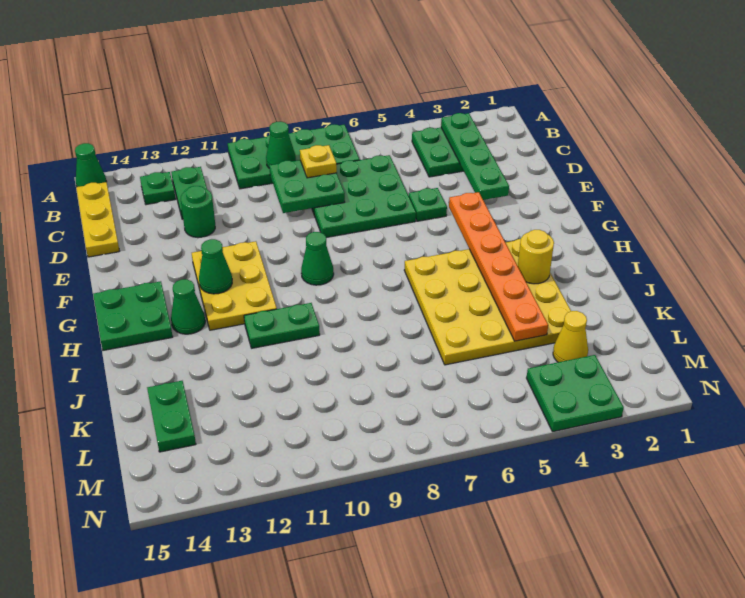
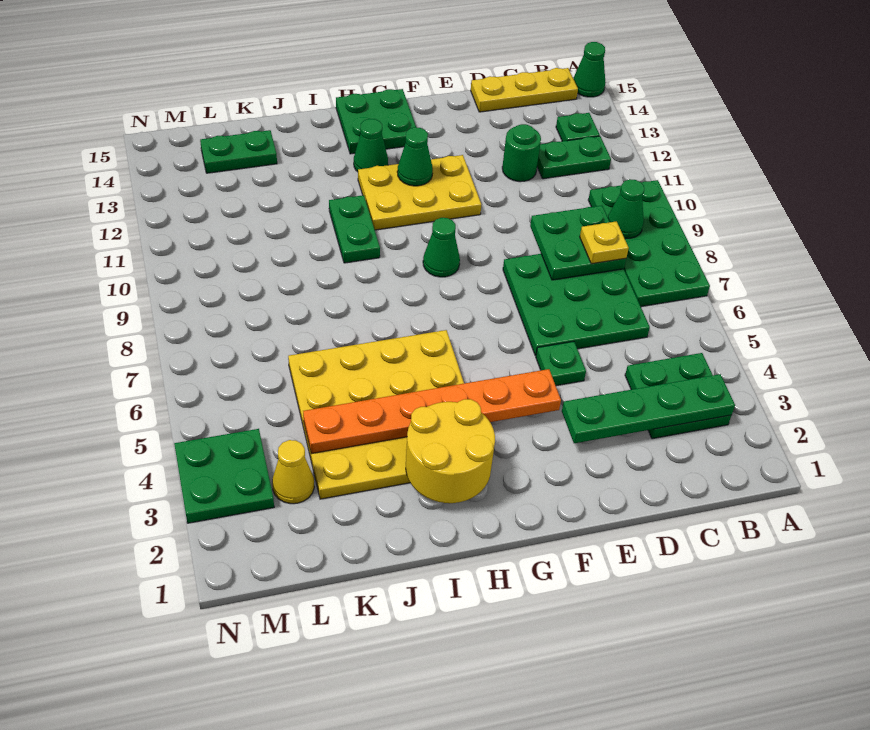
yellow 1x1 round brick [518,230,554,284] -> yellow 2x2 round brick [406,399,495,503]

